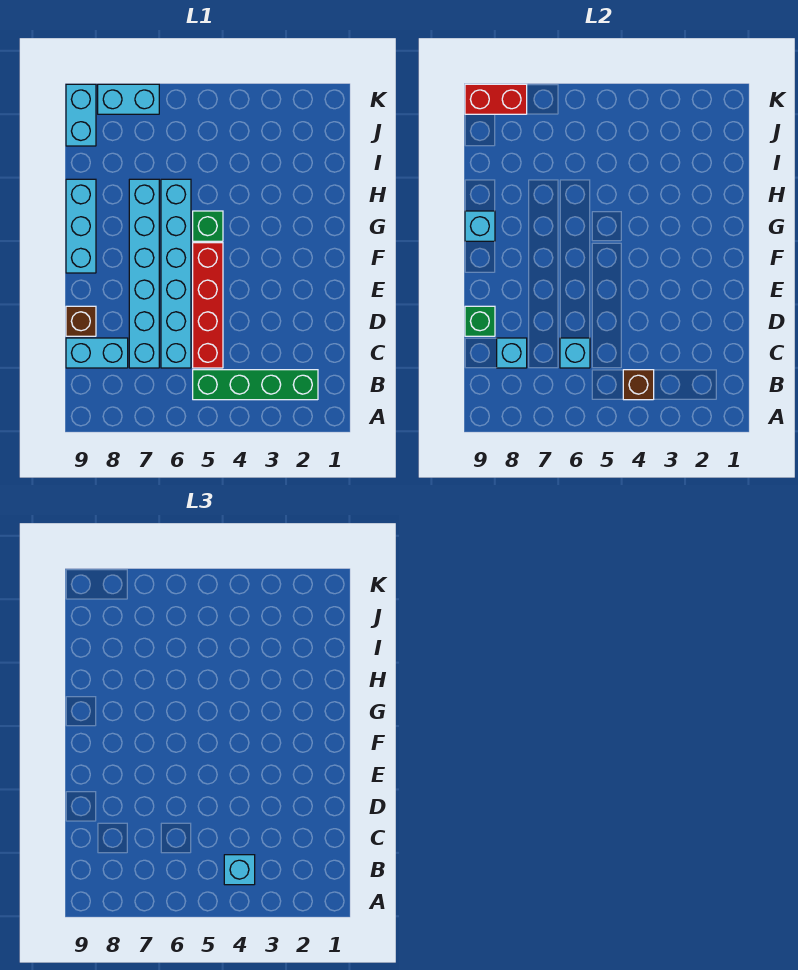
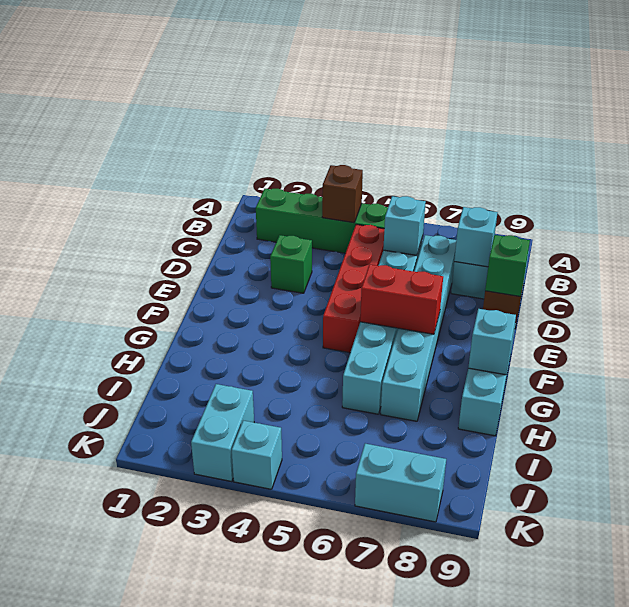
cyan 1x1 brick [224,855,255,885] -> cyan 1x1 brick moved to [232,421,282,489]
green 1x1 brick [193,211,223,241] -> green 1x1 brick moved to [270,235,312,293]
cyan 1x2 brick [66,84,96,146] -> cyan 1x2 brick moved to [191,384,254,482]
red 1x2 brick [465,84,527,114] -> red 1x2 brick moved to [360,264,443,334]

